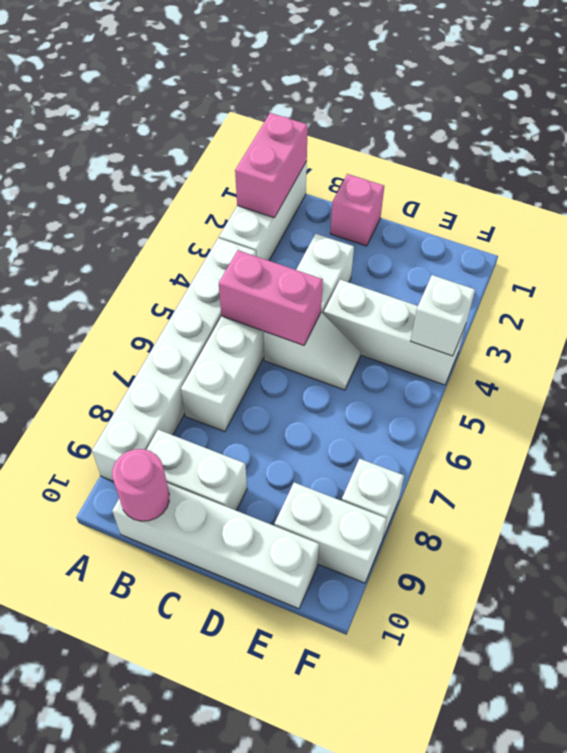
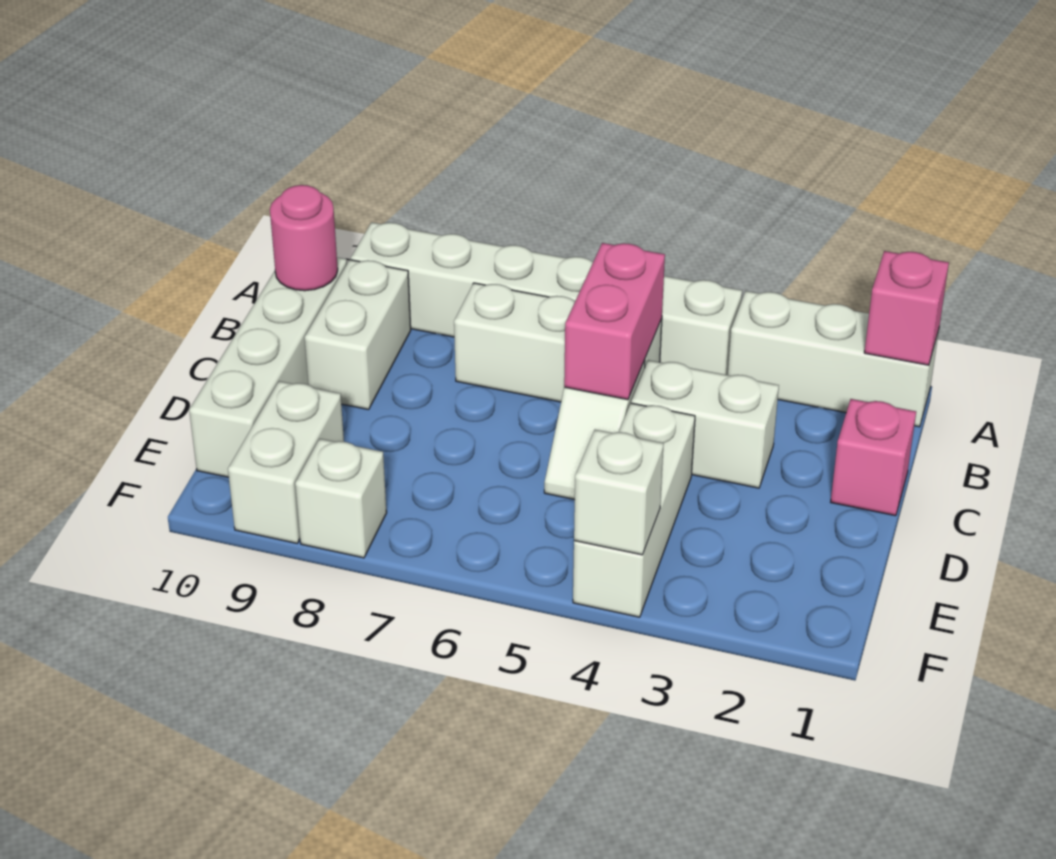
pink 1x2 brick [235,113,308,218] -> pink 1x1 brick [864,251,949,365]

